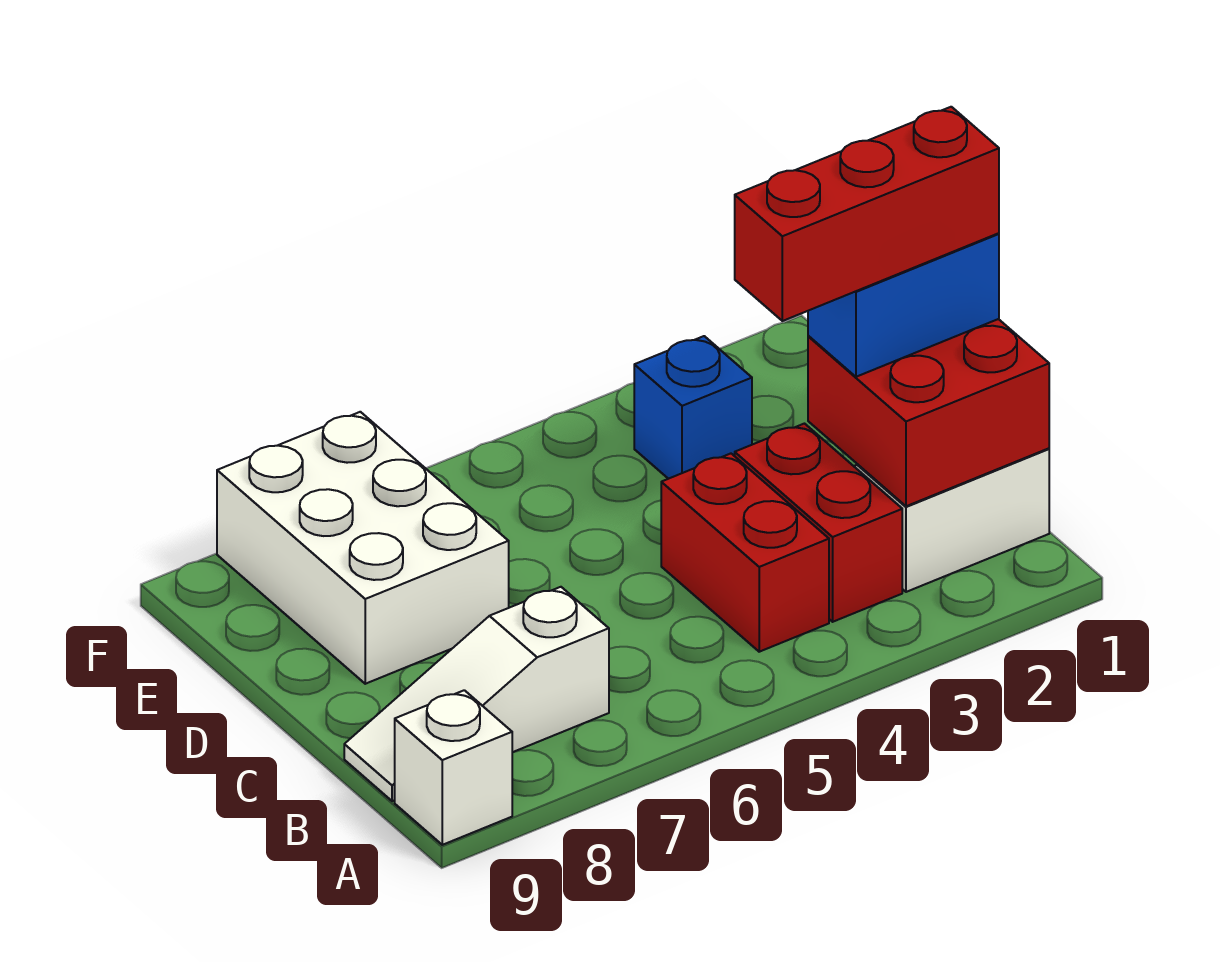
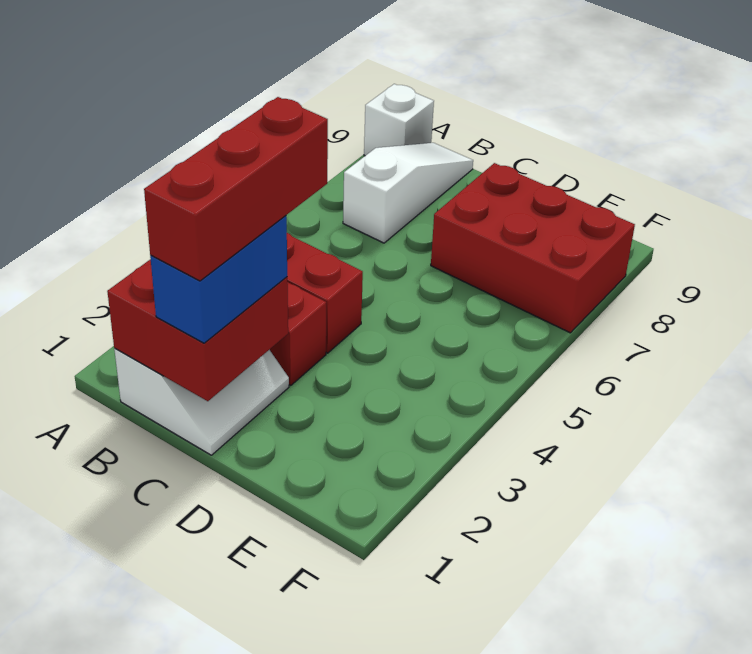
white 2x3 brick [217,412,509,684] -> red 2x3 brick [431,163,635,333]
blue 1x1 brick [634,336,752,479] -> none

